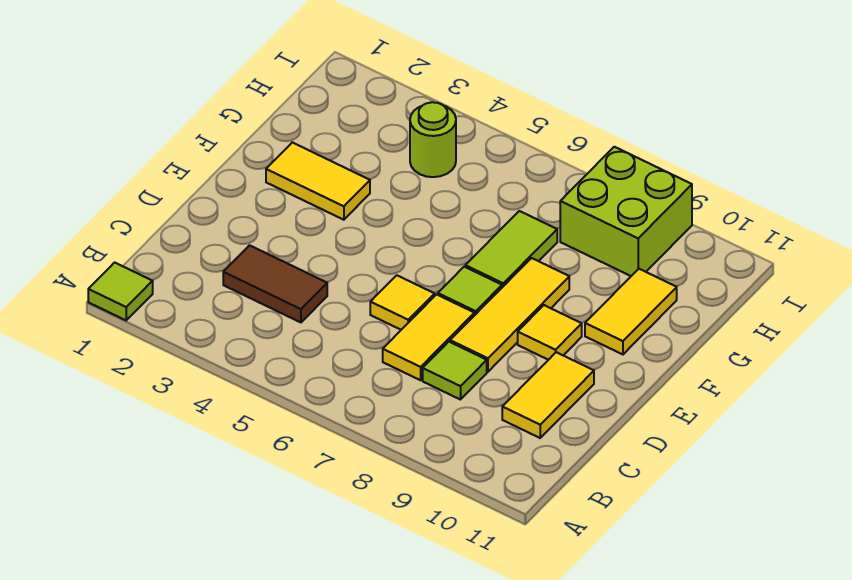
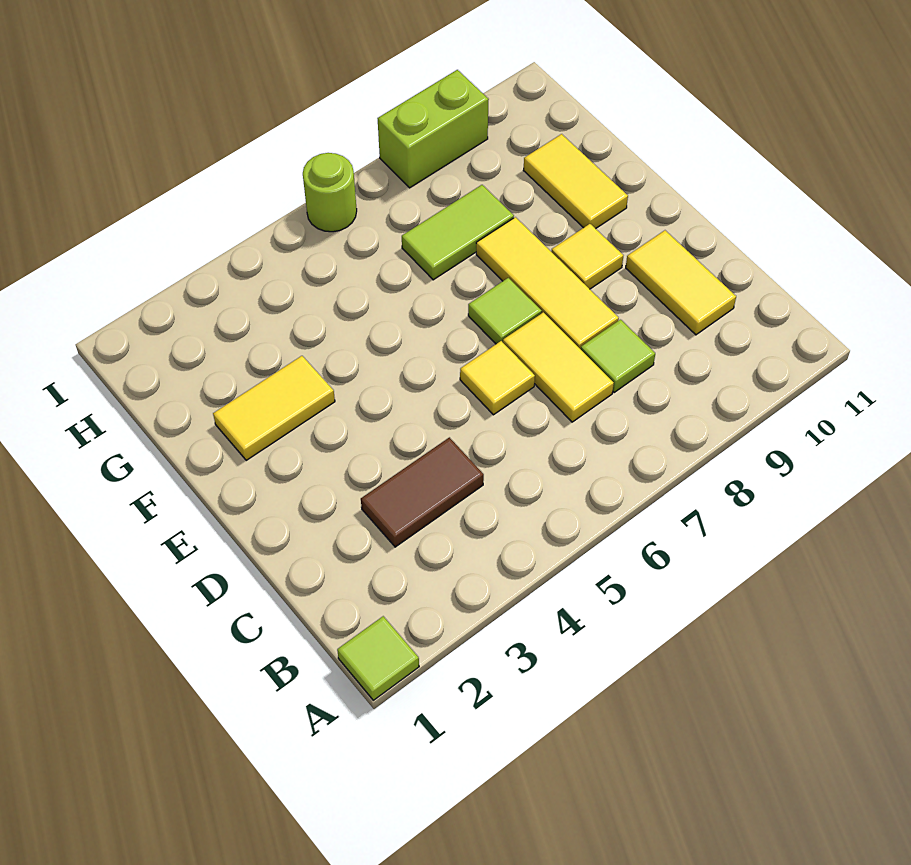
lime 1x2 tile [465,211,557,287] -> lime 1x2 tile turned to [402,185,514,280]
lime 1x1 round brick [410,102,456,177] -> lime 1x1 round brick moved to [303,153,357,232]
lime 2x2 brick [560,147,692,276] -> lime 1x2 brick [377,70,489,188]

